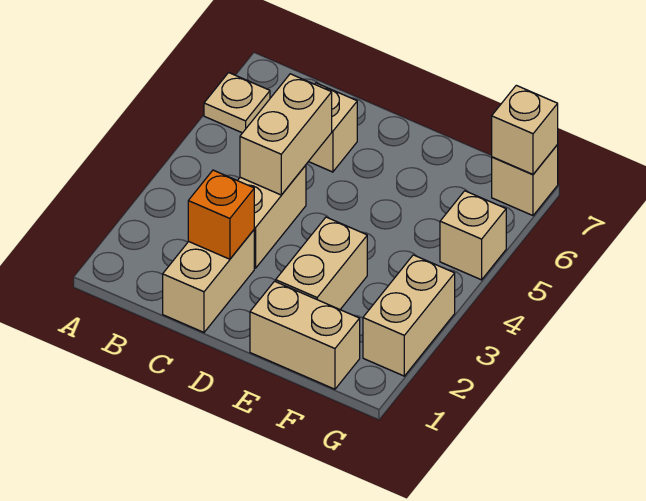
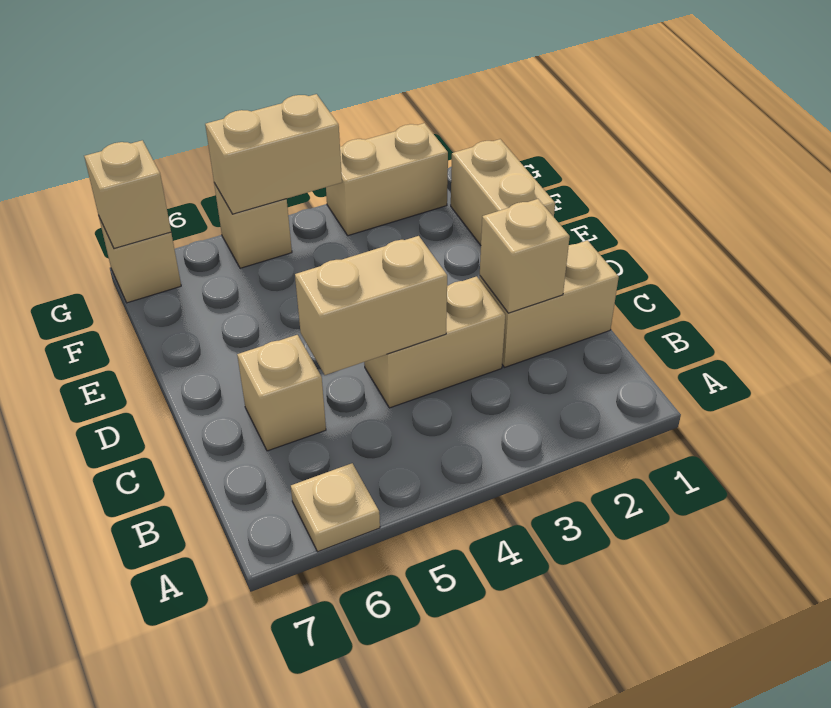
orange 1x1 brick [188,170,254,259] -> tan 1x1 brick [480,199,570,313]
tan 1x2 brick [276,217,367,309] -> tan 1x2 brick moved to [205,94,342,214]

